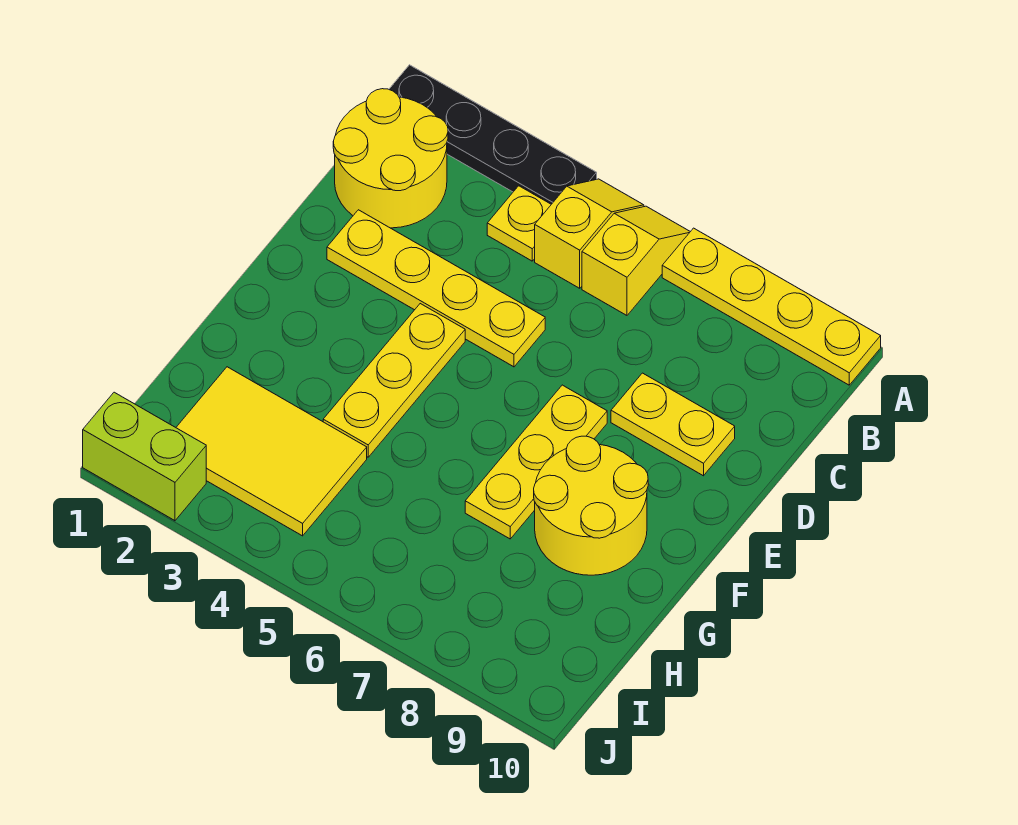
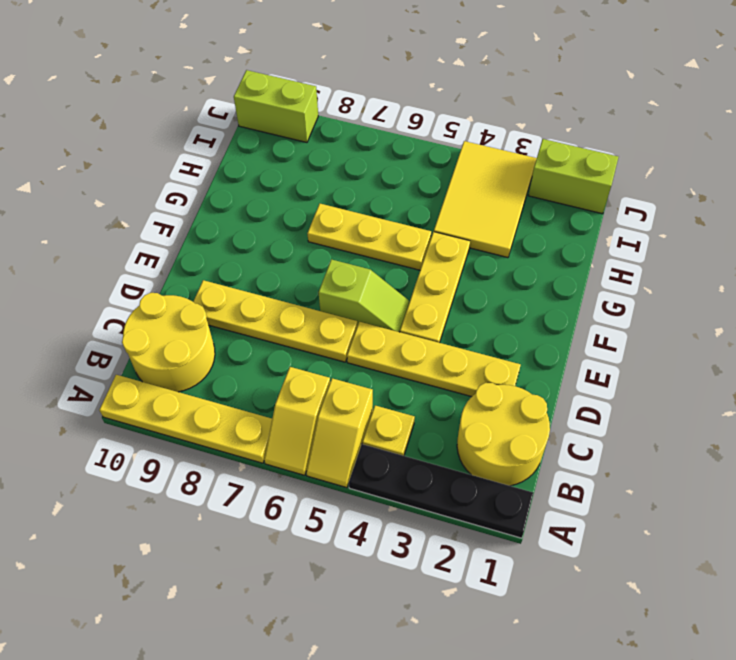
yellow 1x2 plate [611,373,735,476] -> yellow 1x4 plate [193,280,357,362]
none -> lime 1x2 slope [319,259,409,332]
yellow 1x3 plate [465,385,607,539] -> yellow 1x3 plate turned to [307,204,431,270]
yellow 2x2 round brick [534,436,648,575] -> yellow 2x2 round brick moved to [122,293,215,392]
yellow 2x3 tile [176,367,367,536] -> yellow 2x3 tile turned to [434,141,537,258]
none -> lime 1x2 brick [234,70,318,142]

